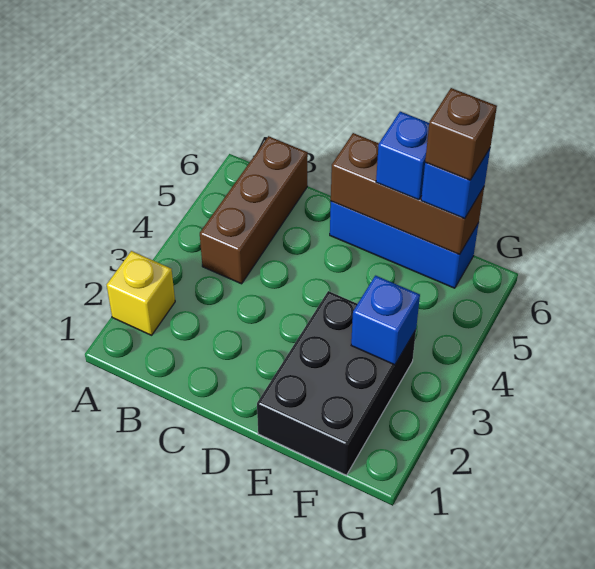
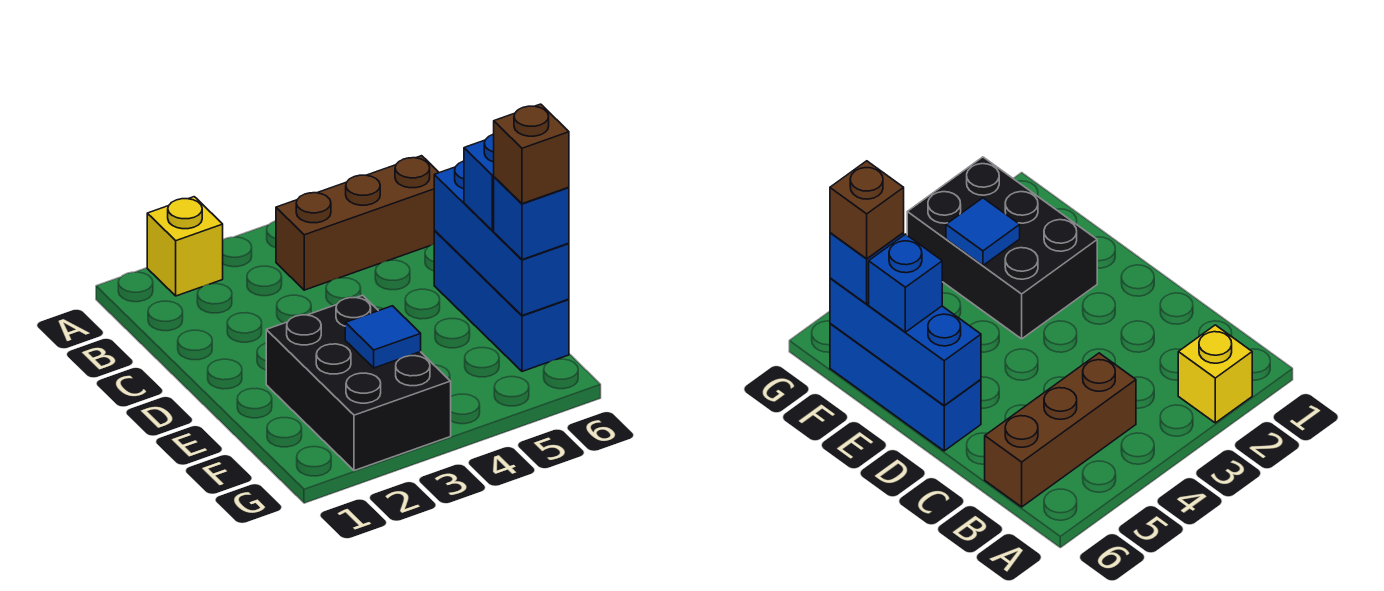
brown 1x3 brick [331,133,484,255] -> blue 1x3 brick [434,161,569,316]
black 2x3 brick [257,291,416,475] -> black 2x3 brick turned to [266,295,451,471]
blue 1x1 brick [351,276,420,365] -> blue 1x1 tile [345,306,421,368]

